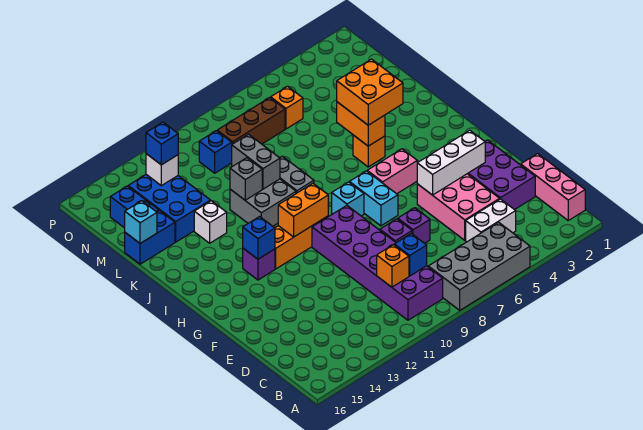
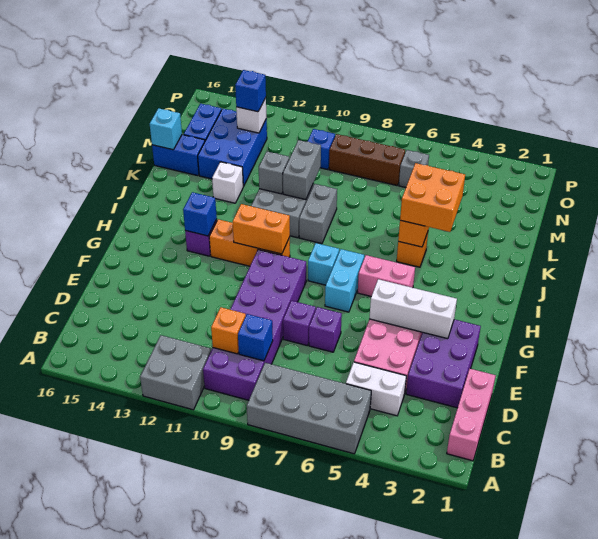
none -> grey 2x2 brick [140,335,211,410]
orange 1x1 brick [271,86,303,129] -> grey 1x1 brick [399,150,429,188]

